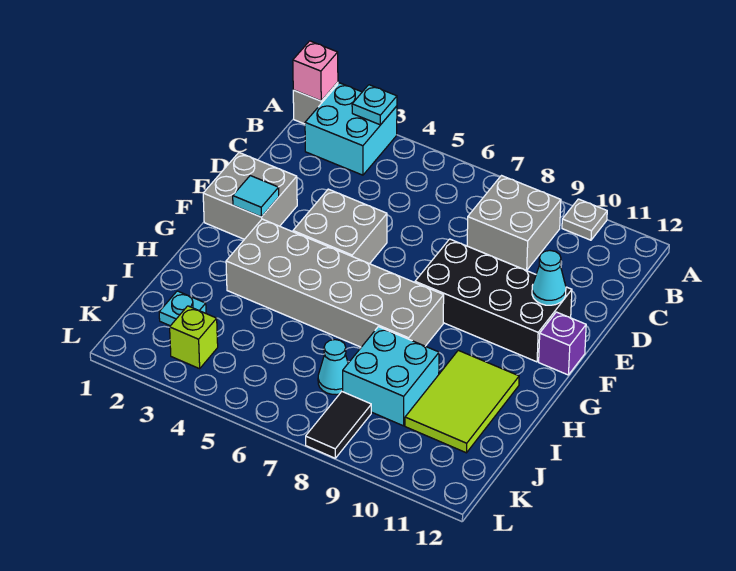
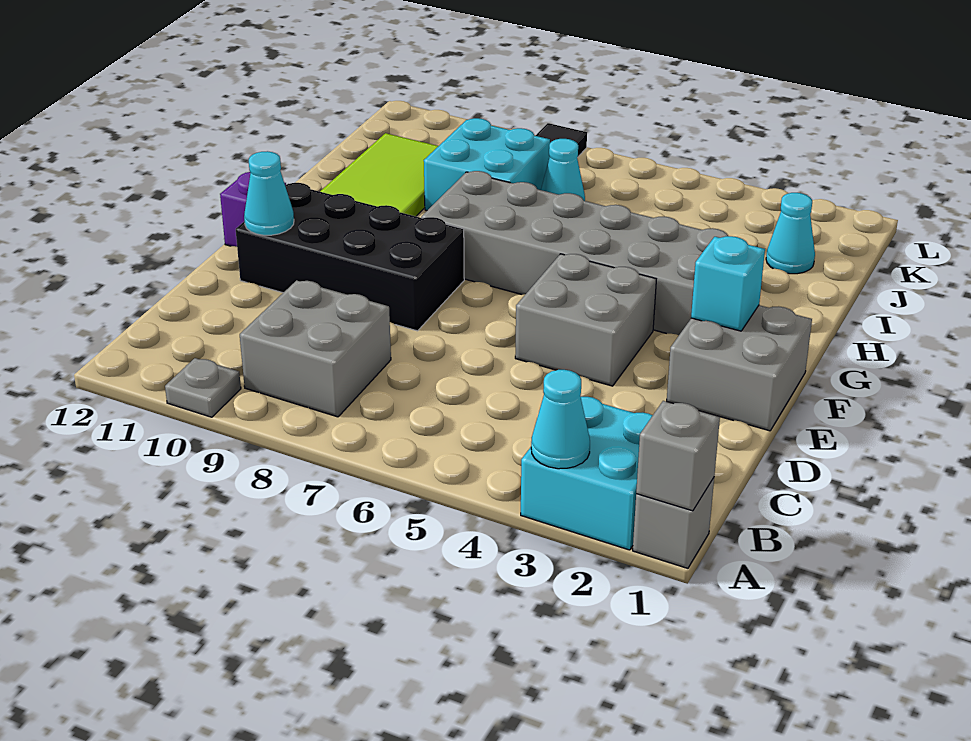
pink 1x1 brick [293,41,338,101] -> grey 1x1 brick [636,401,720,511]
cyan 1x1 plate [352,85,397,125] -> cyan 1x1 cone [531,370,590,469]
cyan 1x1 tile [233,176,279,217] -> cyan 1x1 brick [691,236,765,331]
cyan 1x1 plate [159,291,206,326] -> cyan 1x1 cone [766,193,815,274]
lime 1x1 brick [170,306,218,369] -> none

